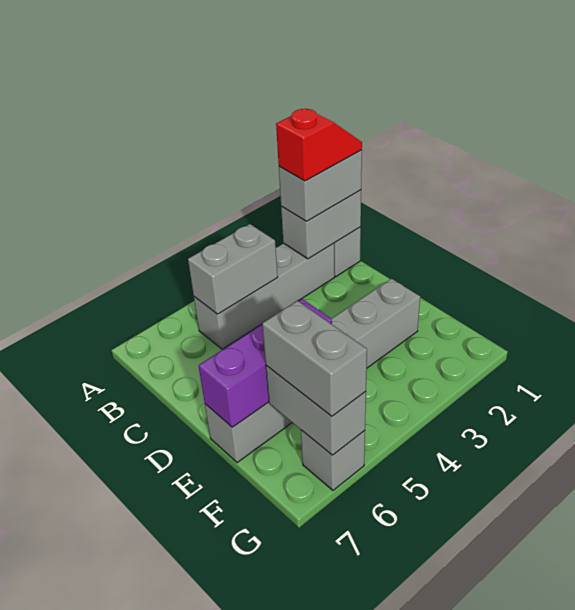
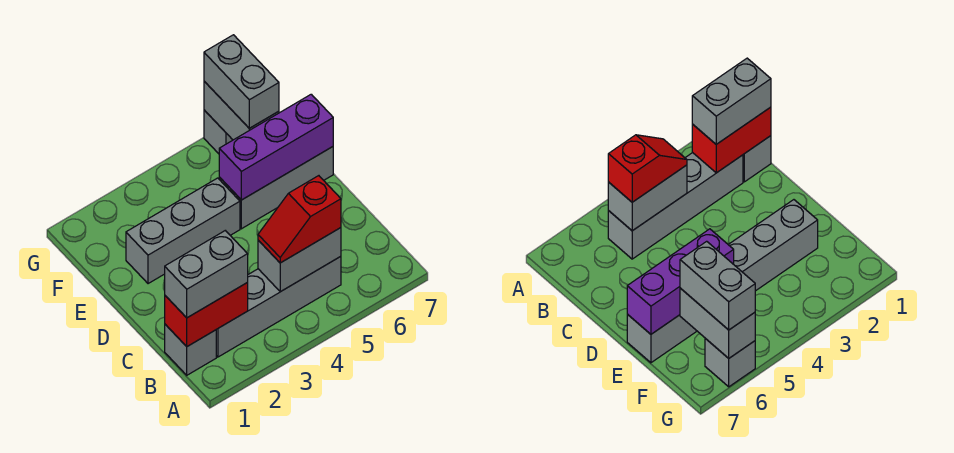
grey 1x2 brick [281,190,361,259] -> red 1x2 brick [165,283,248,346]
red 1x2 slope [276,109,362,181] -> red 1x2 slope moved to [258,176,341,263]

